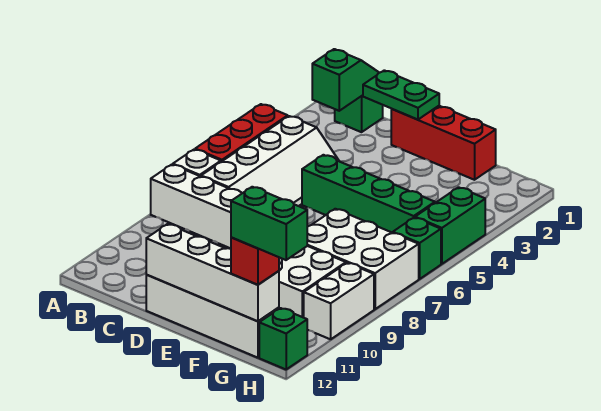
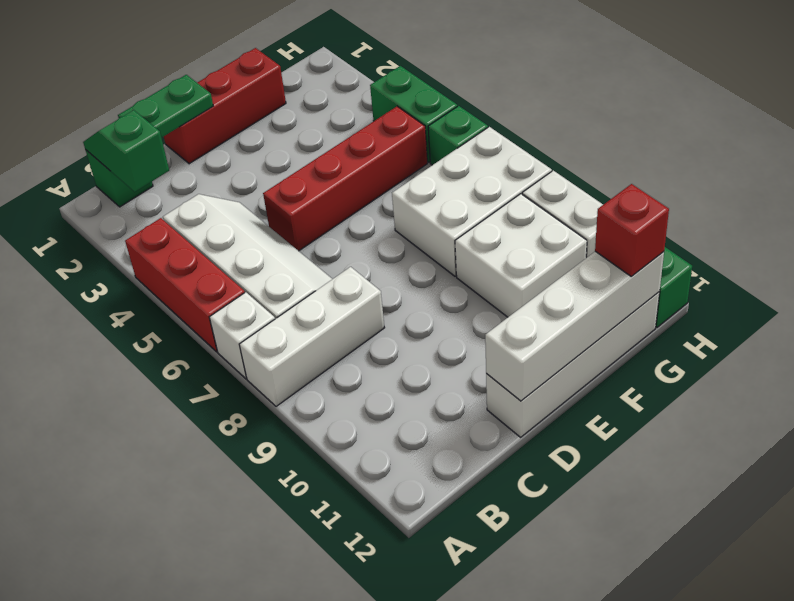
green 1x4 brick [302,155,435,233] -> red 1x4 brick [263,106,427,251]
green 1x2 brick [231,187,307,260] -> none

